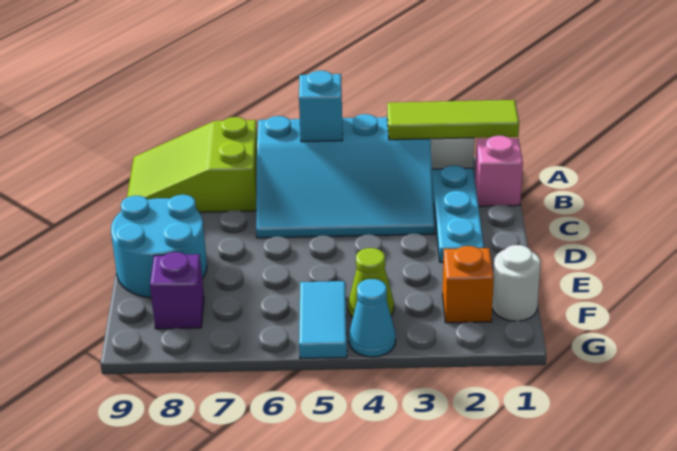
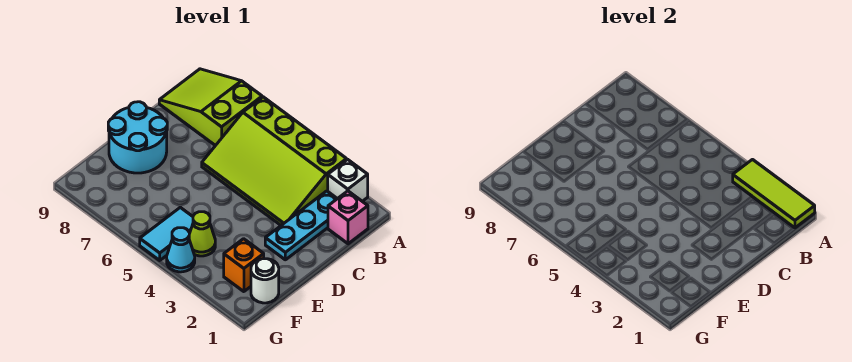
cyan 3x4 slope [256,114,435,238] -> lime 3x4 slope [202,97,347,225]
cyan 1x1 brick [299,71,343,142] -> none
purple 1x1 brick [150,252,204,329] -> none

